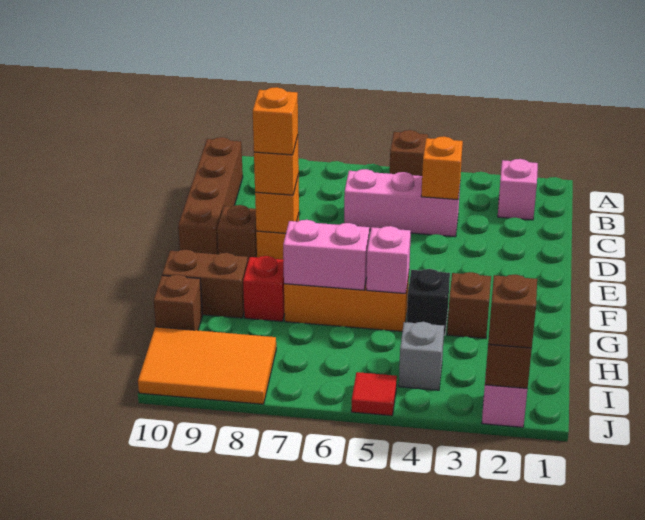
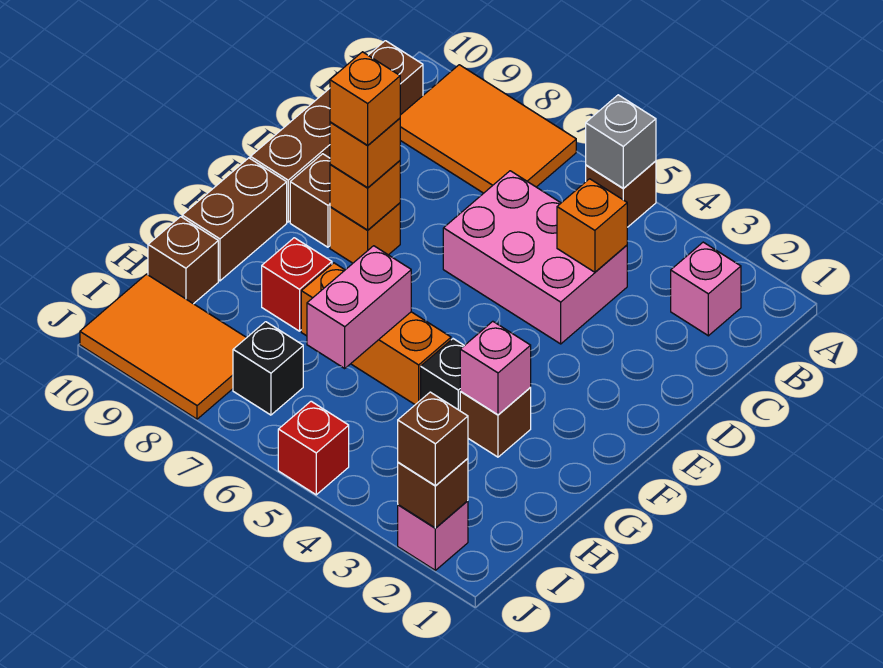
none -> orange 2x3 tile [400,65,576,193]
pink 1x3 brick [344,169,460,237] -> pink 2x3 brick [443,171,627,344]
pink 1x1 brick [366,226,411,294] -> pink 1x1 brick moved to [460,321,531,415]
pink 1x2 brick [283,220,369,290] -> pink 1x2 brick turned to [307,246,411,368]
brown 1x2 brick [162,250,248,318] -> brown 1x2 brick turned to [182,158,287,281]
grey 1x1 brick [399,322,444,390] -> grey 1x1 brick moved to [586,95,656,188]
none -> black 1x1 brick [233,322,303,415]
red 1x1 tile [351,372,397,416] -> red 1x1 brick [278,401,349,495]

